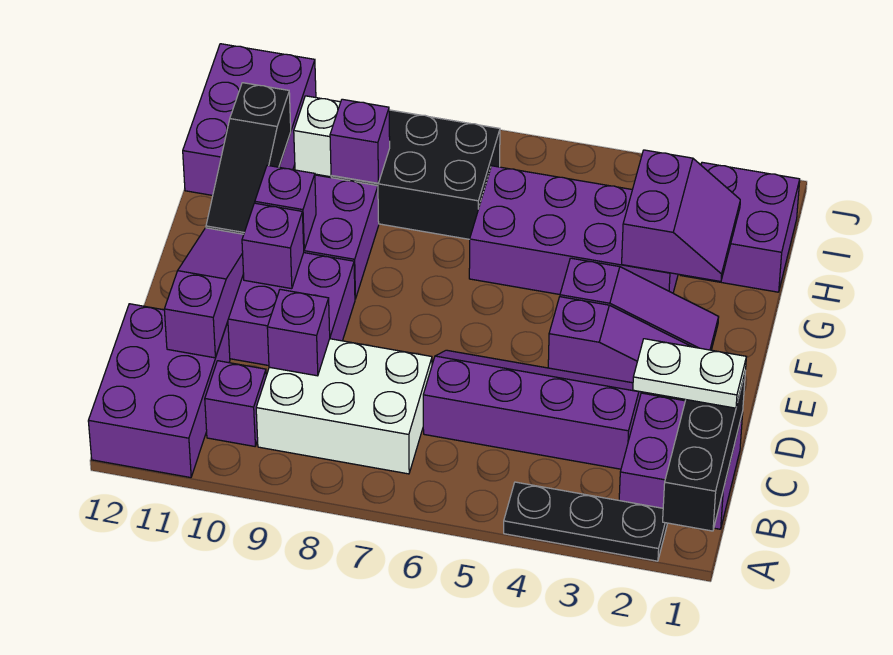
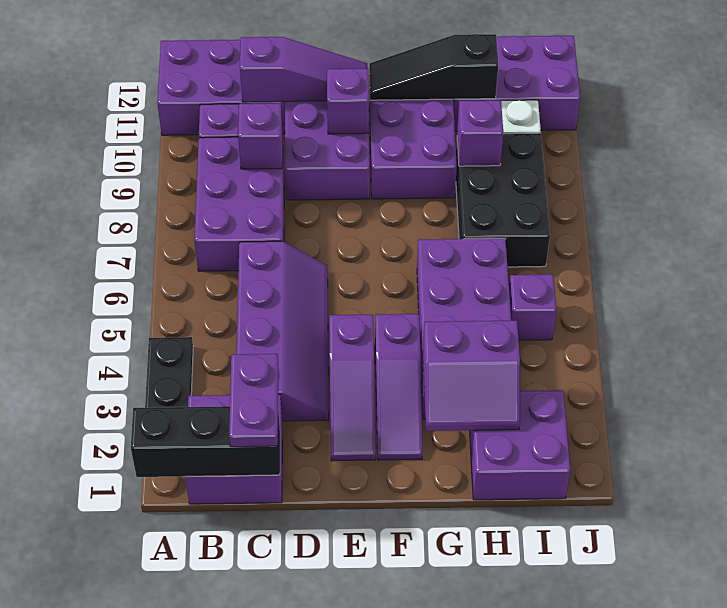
white 2x3 brick [256,339,432,474] -> purple 2x3 brick [195,137,284,271]
white 1x2 plate [633,339,746,408] -> purple 1x2 plate [229,354,278,447]
purple 1x1 brick [255,165,316,250] -> purple 1x1 brick moved to [509,274,556,340]

